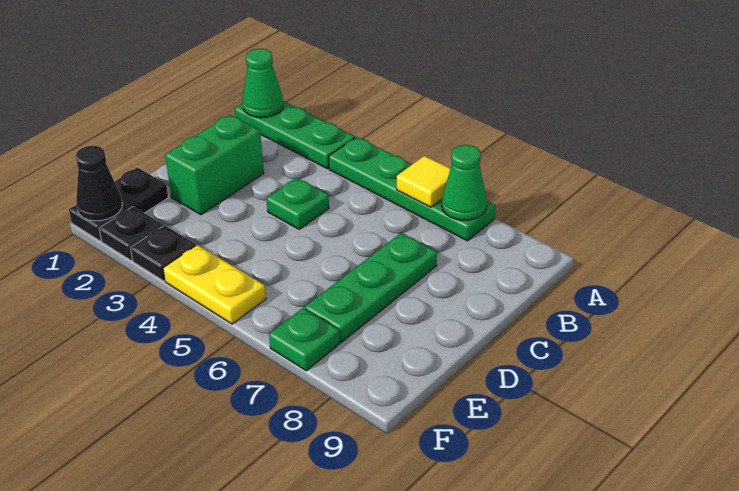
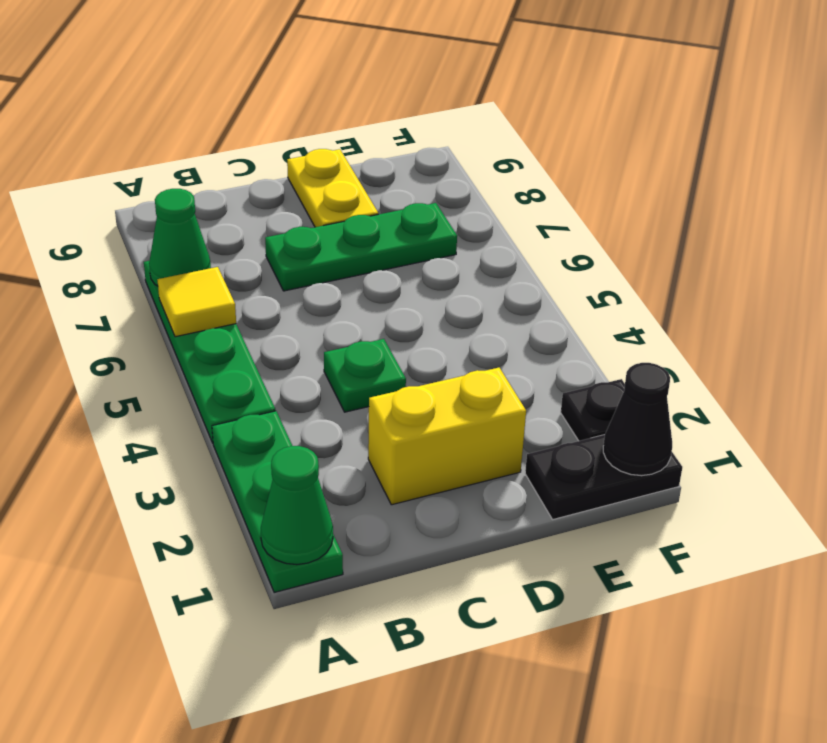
green 1x2 brick [165,115,264,215] -> yellow 1x2 brick [368,367,526,505]
black 1x1 plate [131,225,196,281] -> none
yellow 1x2 plate [163,245,266,324] -> yellow 1x2 plate moved to [287,149,378,227]
green 1x1 plate [269,308,340,371] -> none

